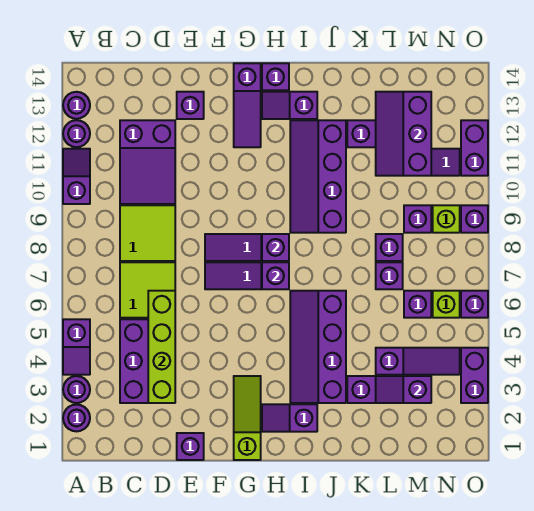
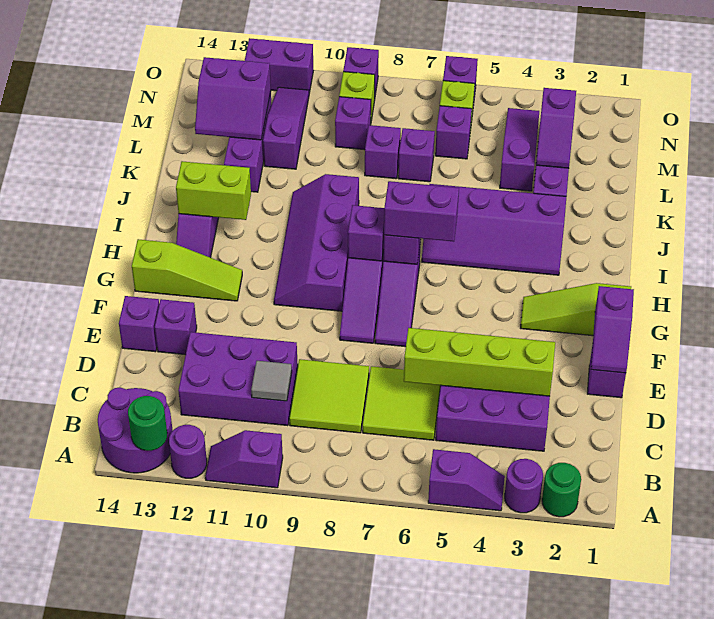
purple 1x1 round brick [63,405,90,431] -> green 1x1 round brick [542,463,581,517]
purple 1x1 round brick [63,92,90,119] -> purple 2x2 round brick [98,387,173,473]
none -> green 1x1 round brick [128,396,167,451]
purple 2x3 slope [120,120,175,204] -> purple 2x3 brick [178,332,298,426]
none -> grey 1x1 tile [251,361,292,401]
purple 1x3 slope [234,63,261,147] -> lime 1x3 slope [132,239,242,301]
purple 1x2 slope [262,404,317,432] -> purple 1x2 slope moved to [591,286,634,373]
purple 1x1 brick [262,63,289,90] -> purple 1x1 brick moved to [119,296,159,352]
purple 2x4 slope [290,120,346,233] -> purple 2x4 slope turned to [274,174,359,311]
none -> lime 1x2 brick [176,161,251,220]
purple 2x3 slope [376,92,431,176] -> purple 2x2 slope [195,57,271,140]
purple 1x2 brick [461,348,488,403] -> purple 1x2 brick moved to [384,181,459,242]

